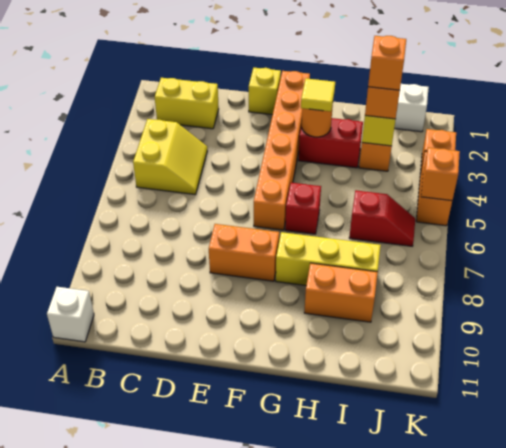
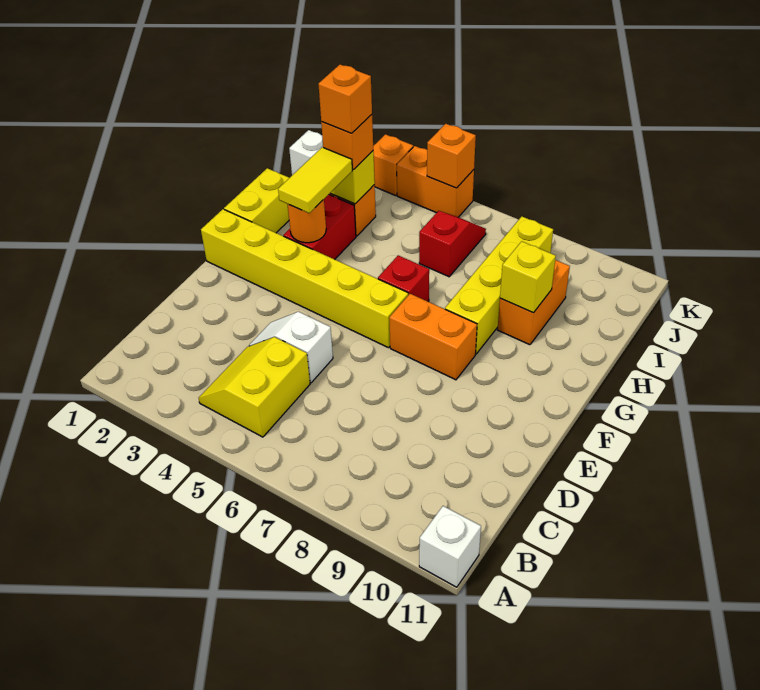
yellow 1x2 brick [155,78,219,129] -> yellow 1x2 brick moved to [224,168,289,233]
yellow 2x2 slope [133,119,207,195] -> yellow 2x2 slope turned to [199,337,310,437]
none -> white 1x2 slope [249,312,333,383]
yellow 1x1 brick [249,68,281,115] -> yellow 1x1 brick moved to [500,241,556,313]
orange 1x2 brick [209,224,279,281] -> orange 1x2 brick turned to [389,294,477,380]
orange 1x6 brick [254,71,310,230] -> yellow 1x6 brick [201,209,408,348]
yellow 1x1 tile [301,78,335,112] -> yellow 1x2 tile [278,147,352,213]
yellow 1x3 brick [276,232,381,285] -> yellow 1x4 brick [445,216,553,354]

